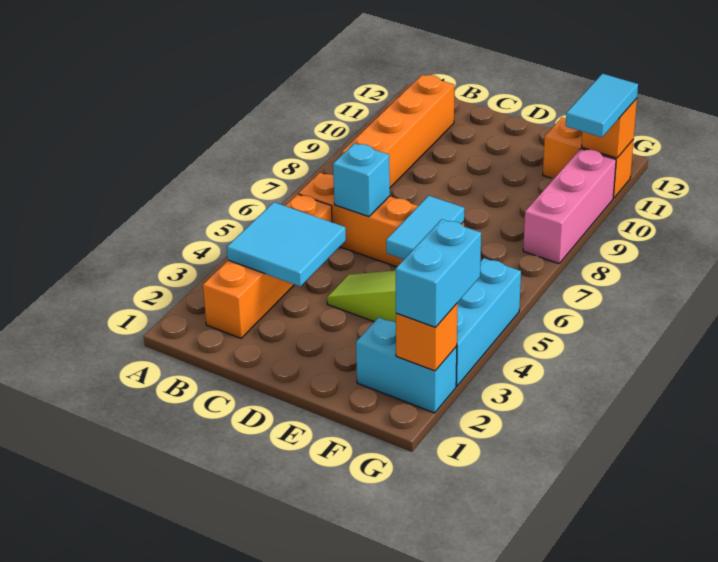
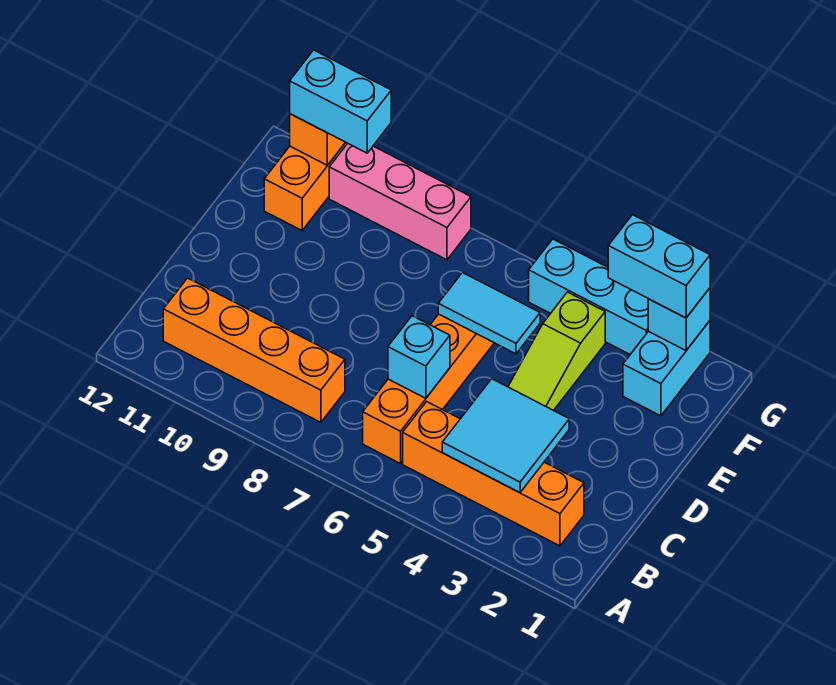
orange 1x1 brick [396,303,458,371] -> cyan 1x1 brick [648,288,710,350]
cyan 1x2 tile [566,74,638,137] -> cyan 1x2 brick [290,50,391,153]

